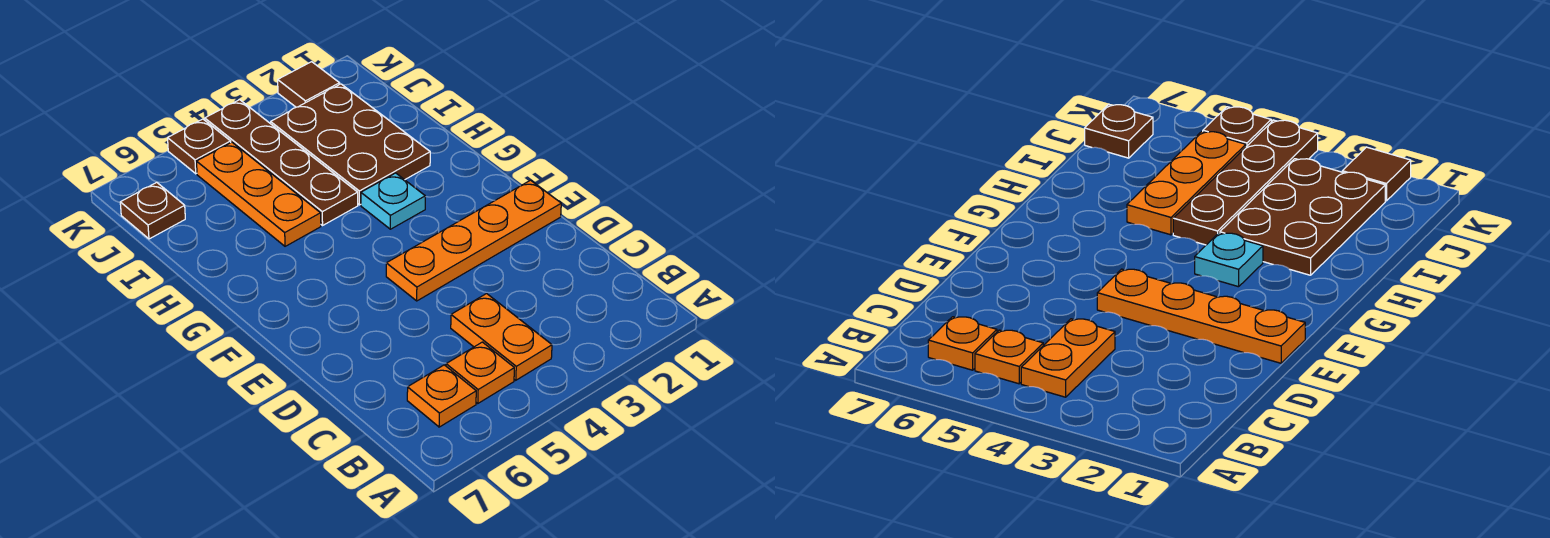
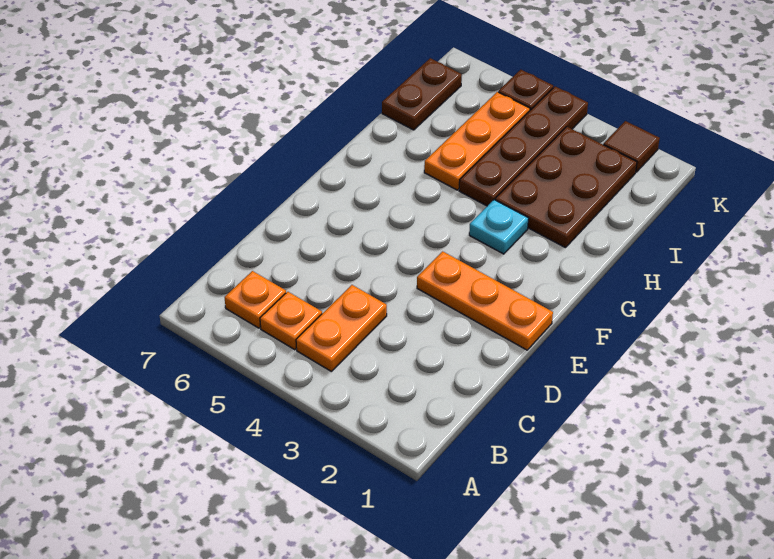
orange 1x4 plate [386,180,561,301] -> orange 1x3 plate [417,251,553,350]
brown 1x1 plate [120,182,185,239] -> brown 1x2 plate [382,58,462,130]

